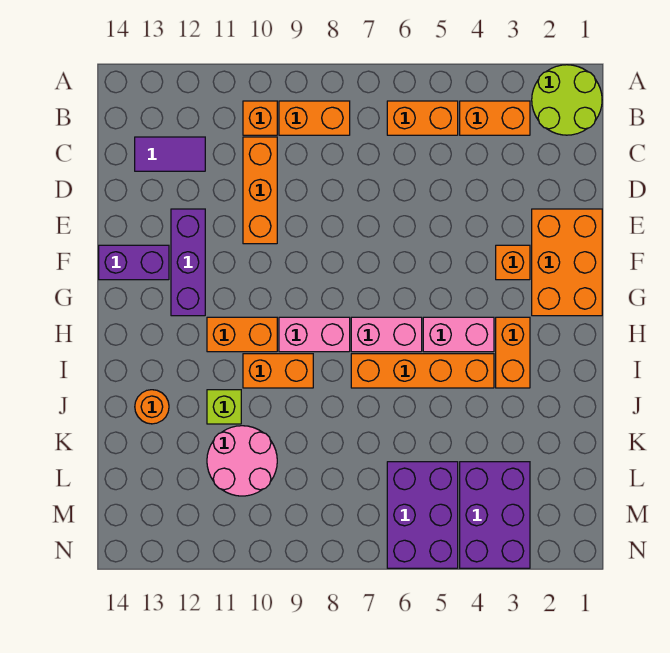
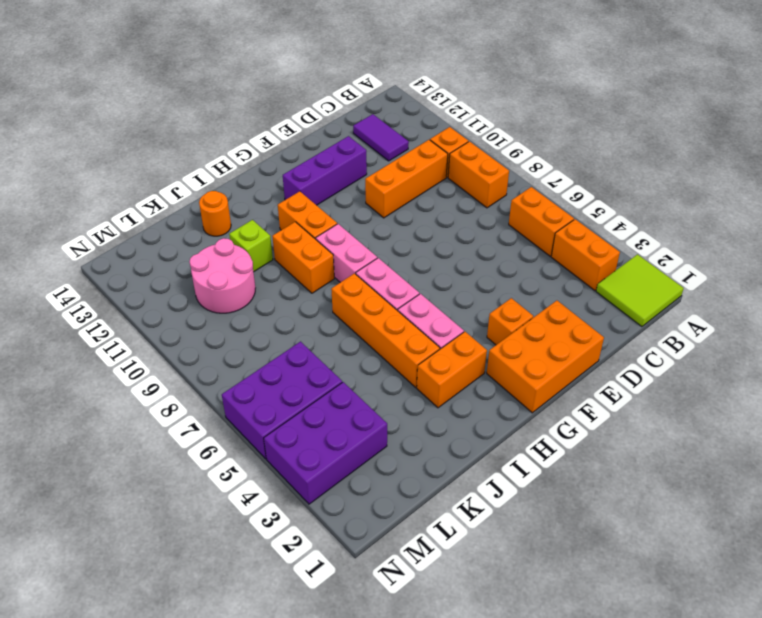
lime 2x2 round brick [532,65,602,135] -> lime 2x2 tile [596,254,684,327]
purple 1x2 brick [99,245,169,280] -> none

